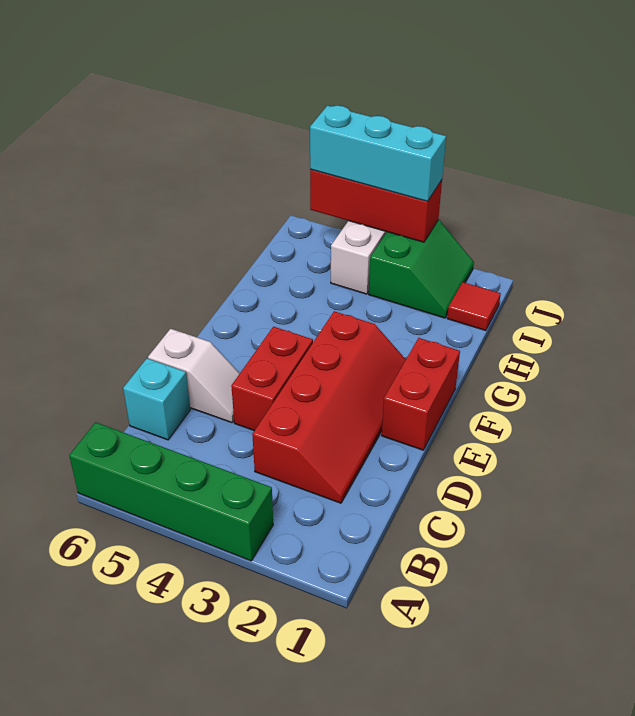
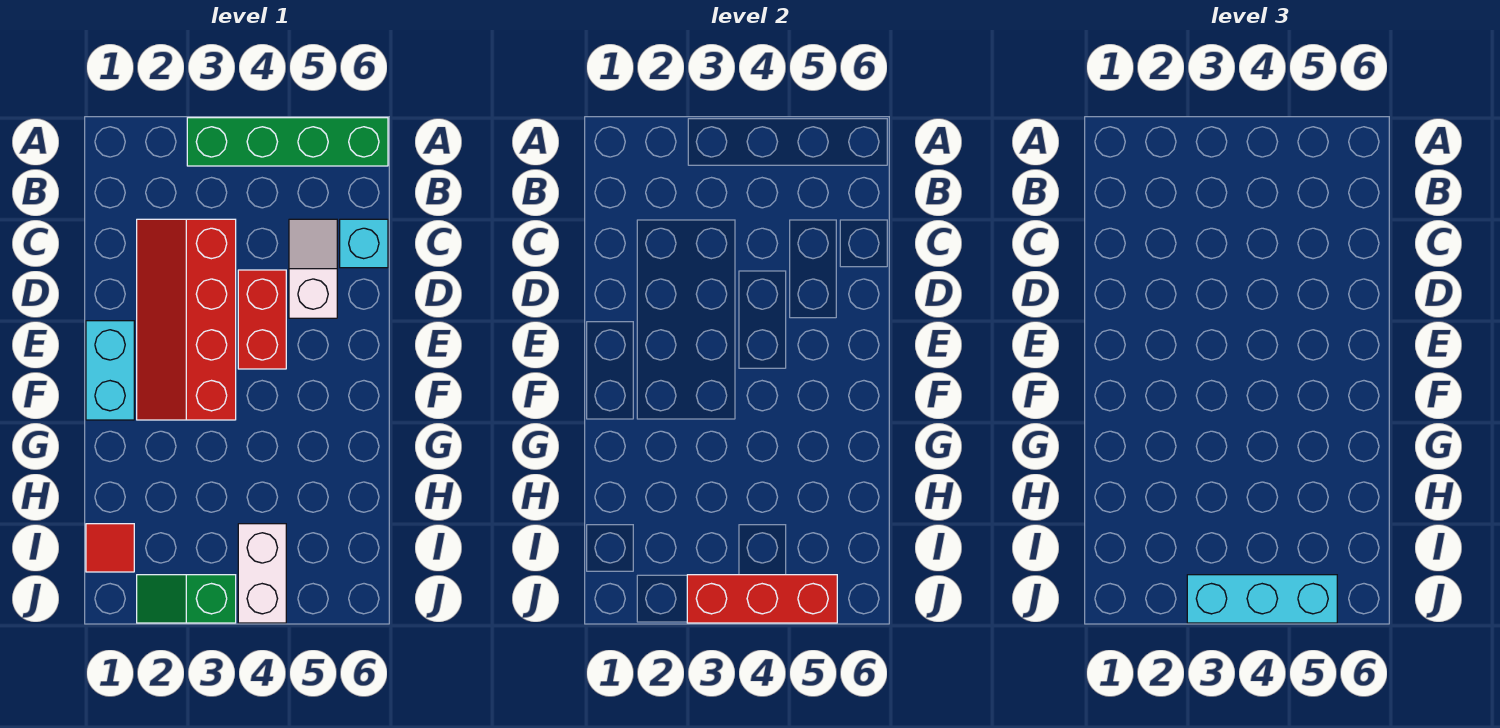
white 1x2 slope [148,329,240,423] -> white 1x2 slope turned to [289,219,337,318]
red 1x2 brick [382,338,460,450] -> cyan 1x2 brick [86,321,134,420]
green 2x2 slope [369,220,474,318] -> green 1x2 slope [137,575,236,623]

